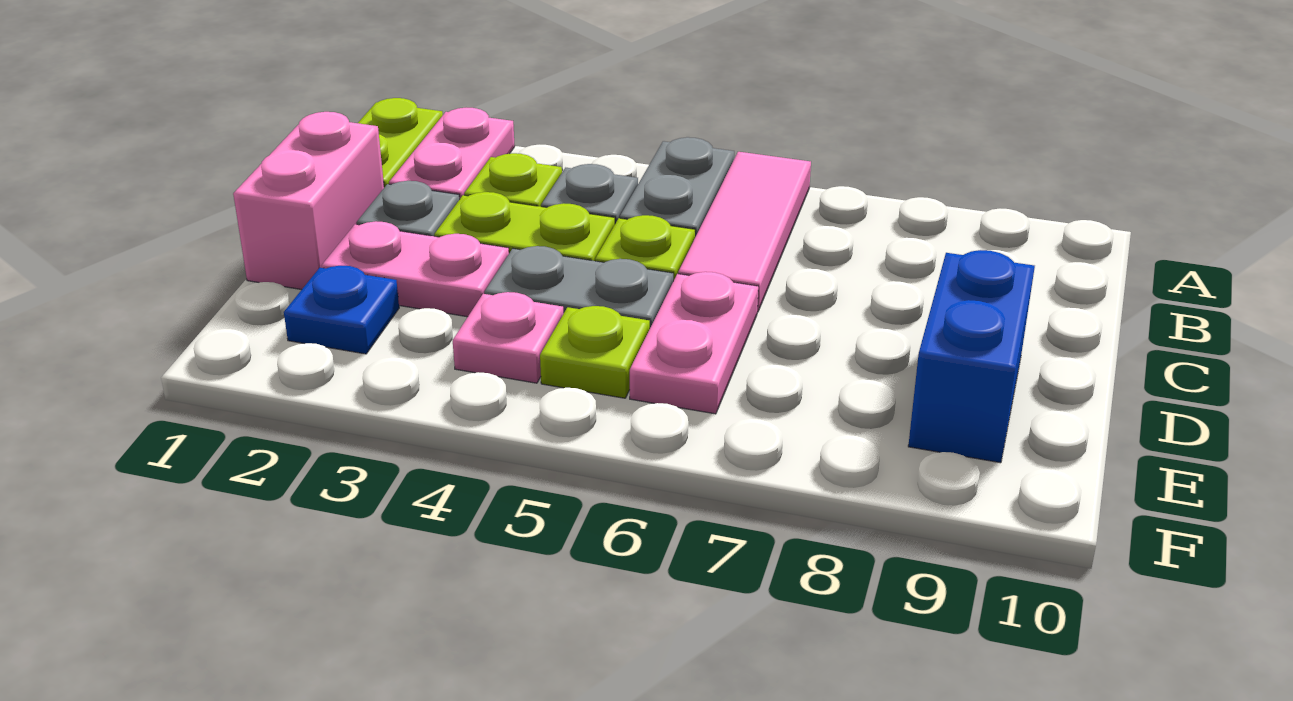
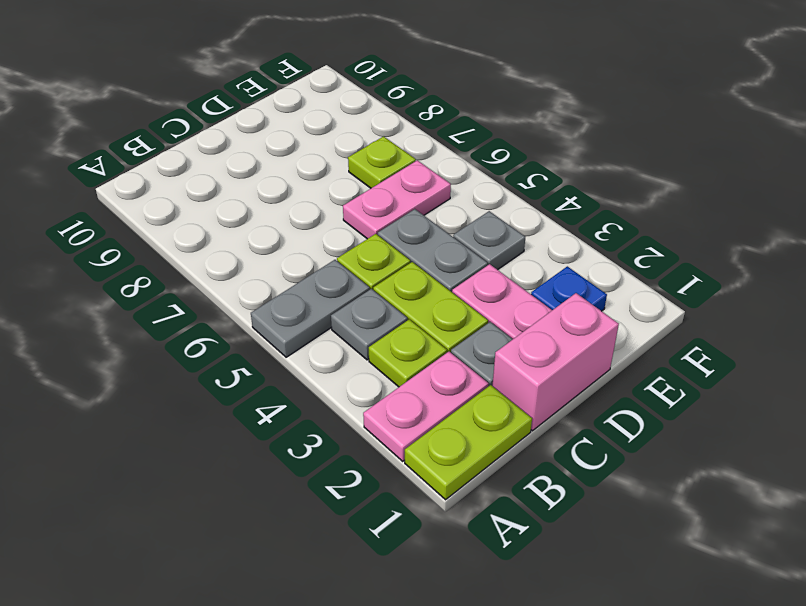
pink 1x3 tile [678,152,811,312] -> none
blue 1x2 brick [908,250,1035,463] -> none
pink 1x1 plate [453,292,564,383] -> grey 1x1 plate [453,211,525,270]
lime 1x1 plate [540,306,650,398] -> lime 1x1 plate moved to [348,136,416,188]

